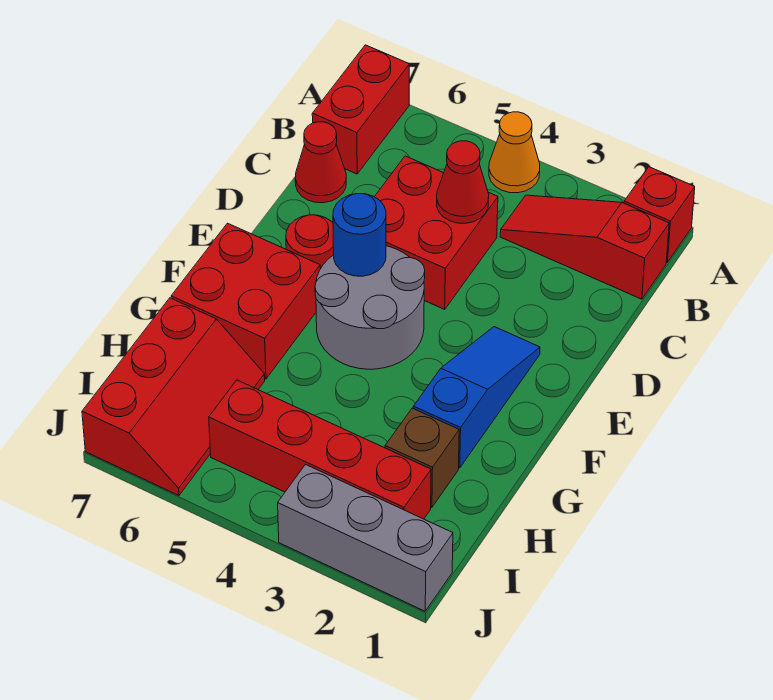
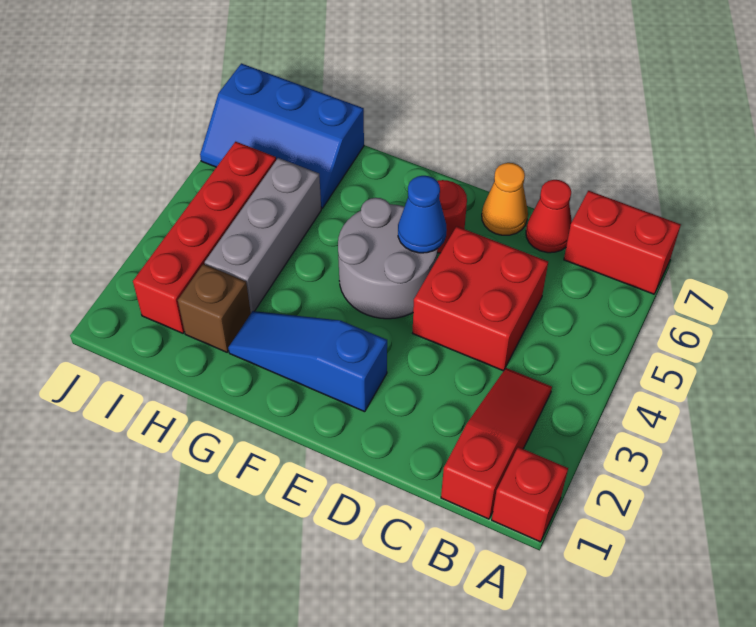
orange 1x1 cone [489,112,540,193] -> orange 1x1 cone moved to [482,163,528,235]
red 1x1 cone [437,141,489,223] -> none
blue 1x3 slope [413,327,540,468] -> blue 1x3 slope turned to [228,311,387,412]
blue 1x1 round brick [333,194,386,276] -> blue 1x1 cone [398,176,447,253]
red 2x2 brick [171,223,320,379] -> none
red 2x3 slope [82,298,265,496] -> blue 2x3 slope [200,63,364,208]
grey 1x3 brick [278,465,453,611] -> grey 1x3 brick moved to [205,158,321,312]

